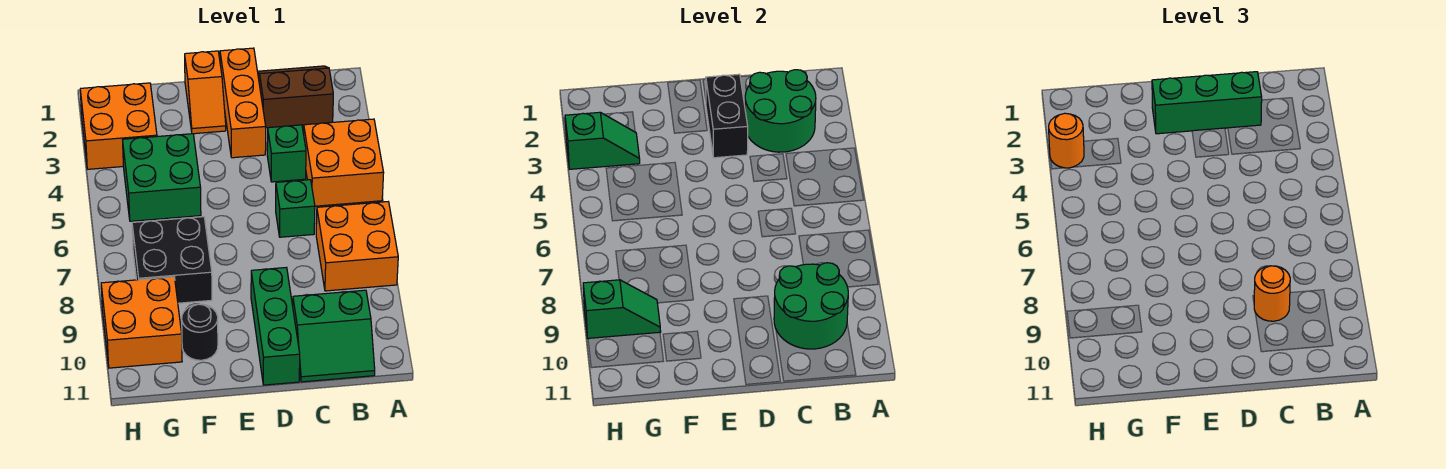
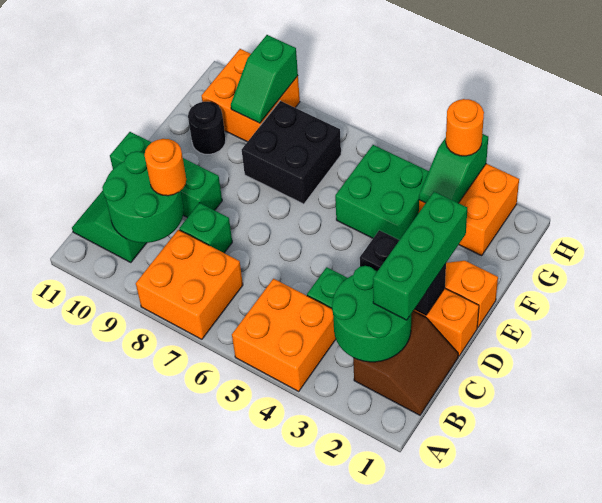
green 1x1 brick [276,180,315,237] -> green 1x1 brick moved to [179,203,232,253]

